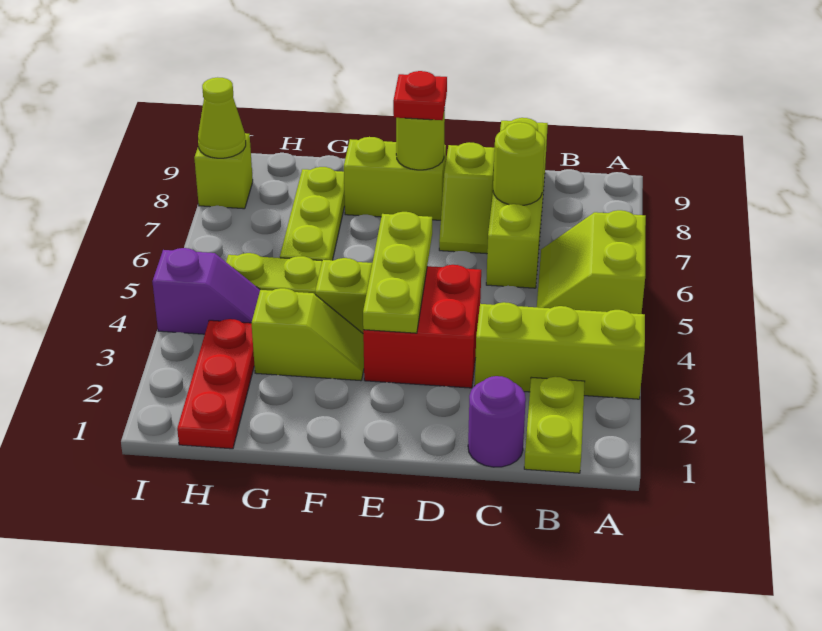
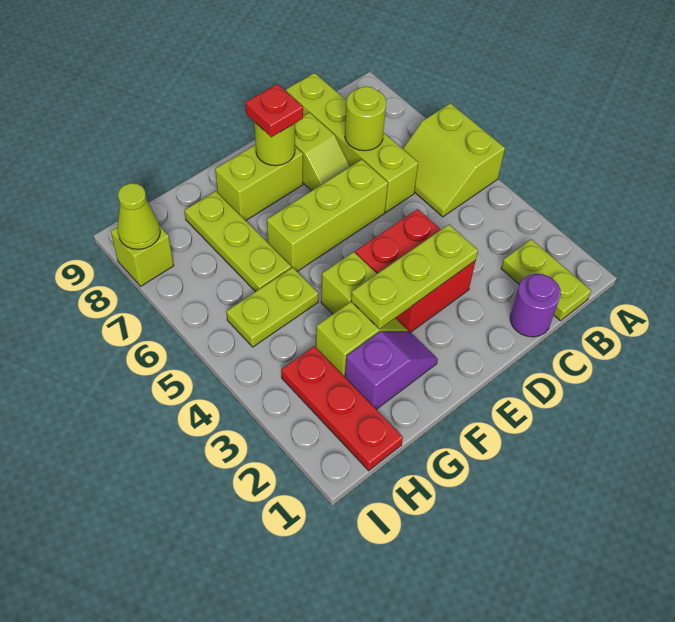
lime 1x3 brick [475,302,645,399] -> lime 1x3 brick moved to [267,159,388,271]
lime 1x3 plate [363,212,432,333] -> lime 1x3 plate turned to [351,225,478,329]
purple 1x2 slope [152,248,260,334] -> purple 1x2 slope moved to [345,331,438,409]

